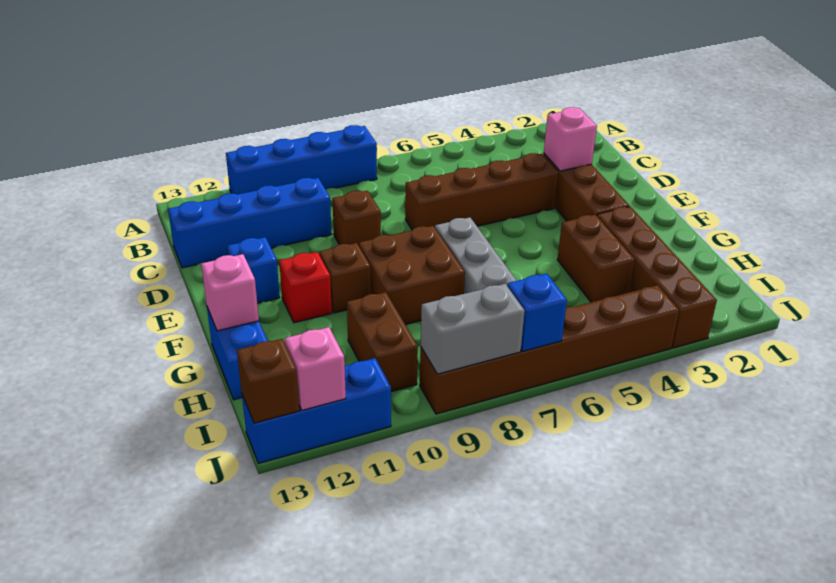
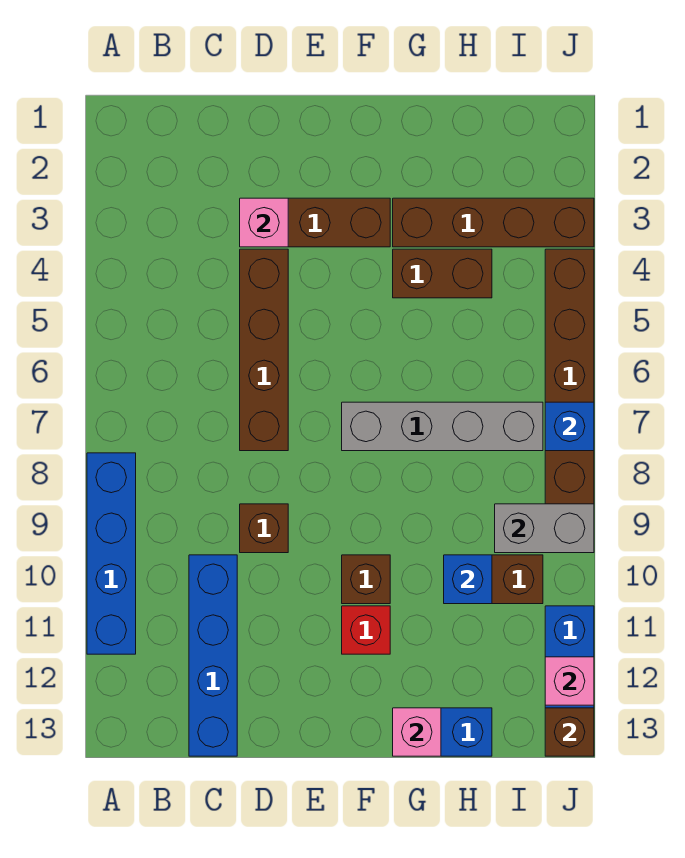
blue 1x1 brick [227,237,280,303] -> blue 1x1 brick moved to [444,555,492,604]
brown 2x2 brick [359,226,465,325] -> none
grey 1x2 brick [421,284,525,374] -> grey 1x2 brick turned to [495,504,594,553]

